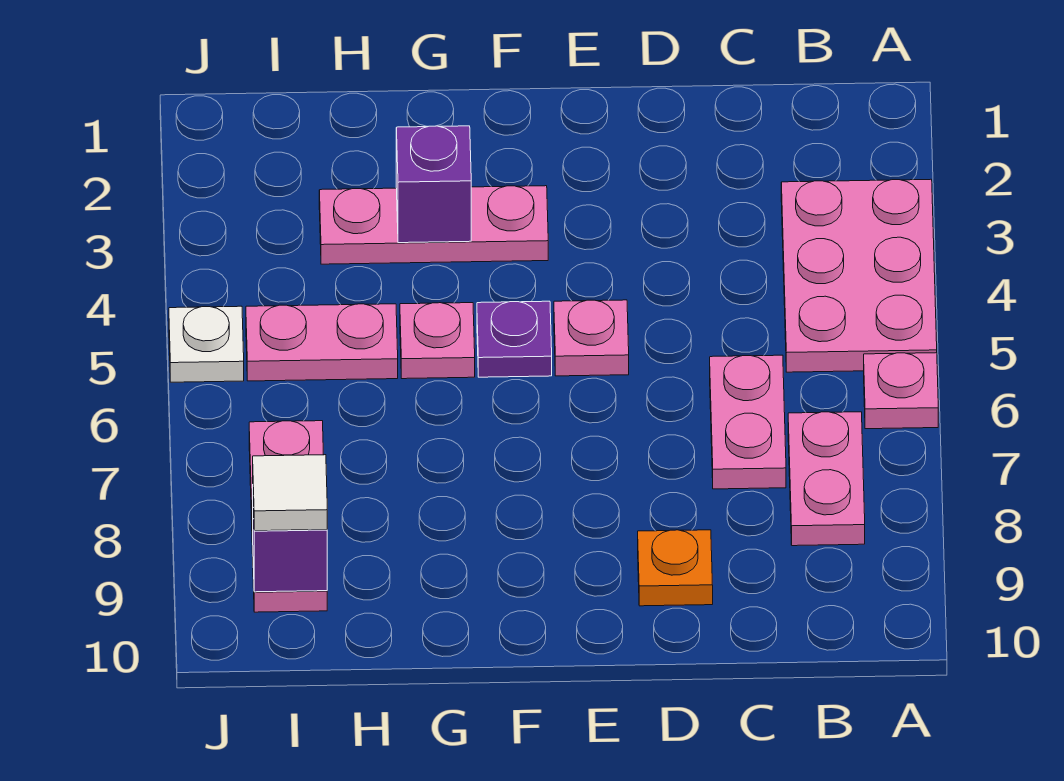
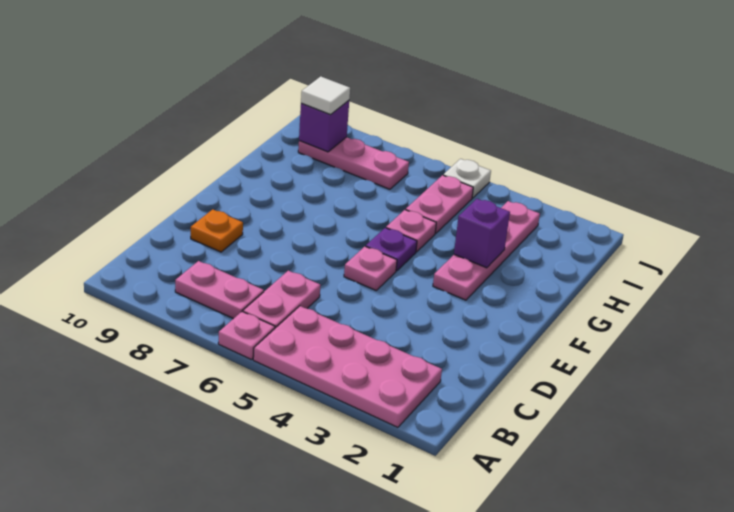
pink 2x3 plate [781,179,937,372] -> pink 2x4 plate [253,306,442,427]
pink 1x2 plate [710,355,786,489] -> pink 1x2 plate turned to [243,271,320,328]
pink 1x3 plate [319,186,548,264] -> pink 1x4 plate [433,201,540,300]

